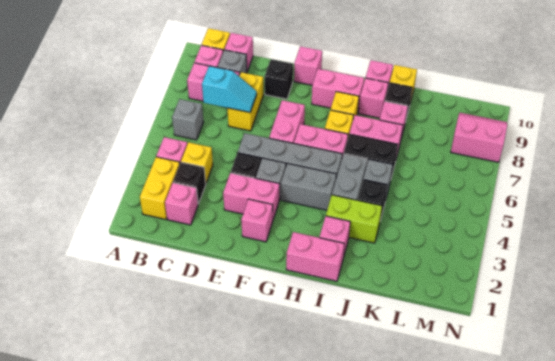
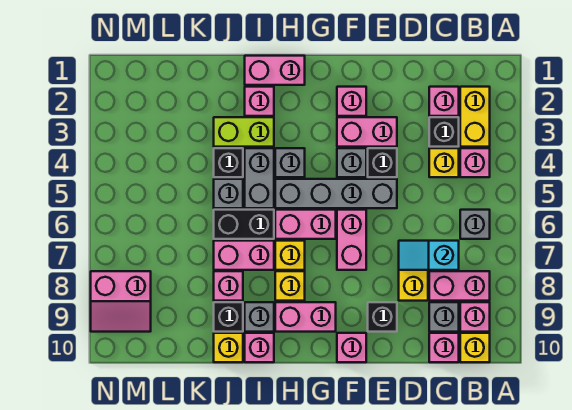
grey 1x2 brick [281,163,336,210] -> grey 1x1 brick [275,148,305,177]
pink 1x1 brick [359,78,388,118] -> grey 1x1 brick [245,302,274,332]

